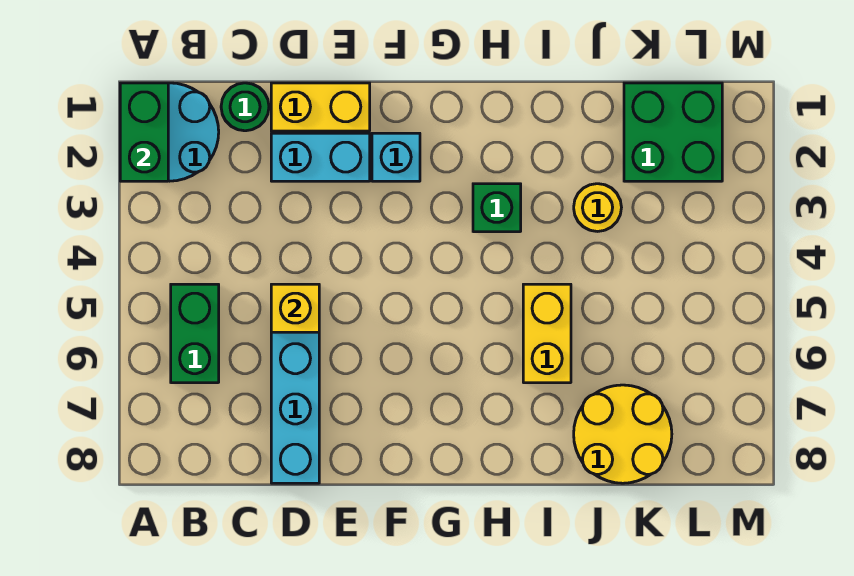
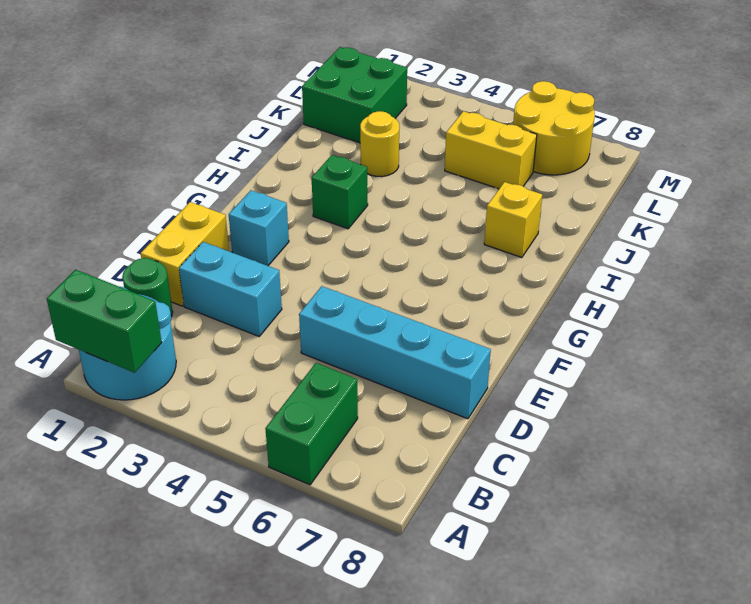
green 1x2 brick [171,284,219,383] -> green 1x2 brick turned to [265,363,358,485]
cyan 1x2 brick [271,133,370,181] -> cyan 1x2 brick turned to [179,242,282,336]
yellow 1x1 brick [271,284,319,332] -> yellow 1x1 brick moved to [484,182,542,258]
yellow 1x2 brick [523,284,571,383] -> yellow 1x2 brick moved to [445,111,537,189]
yellow 2x2 round brick [574,385,672,483] -> yellow 2x2 round brick moved to [513,81,595,175]

